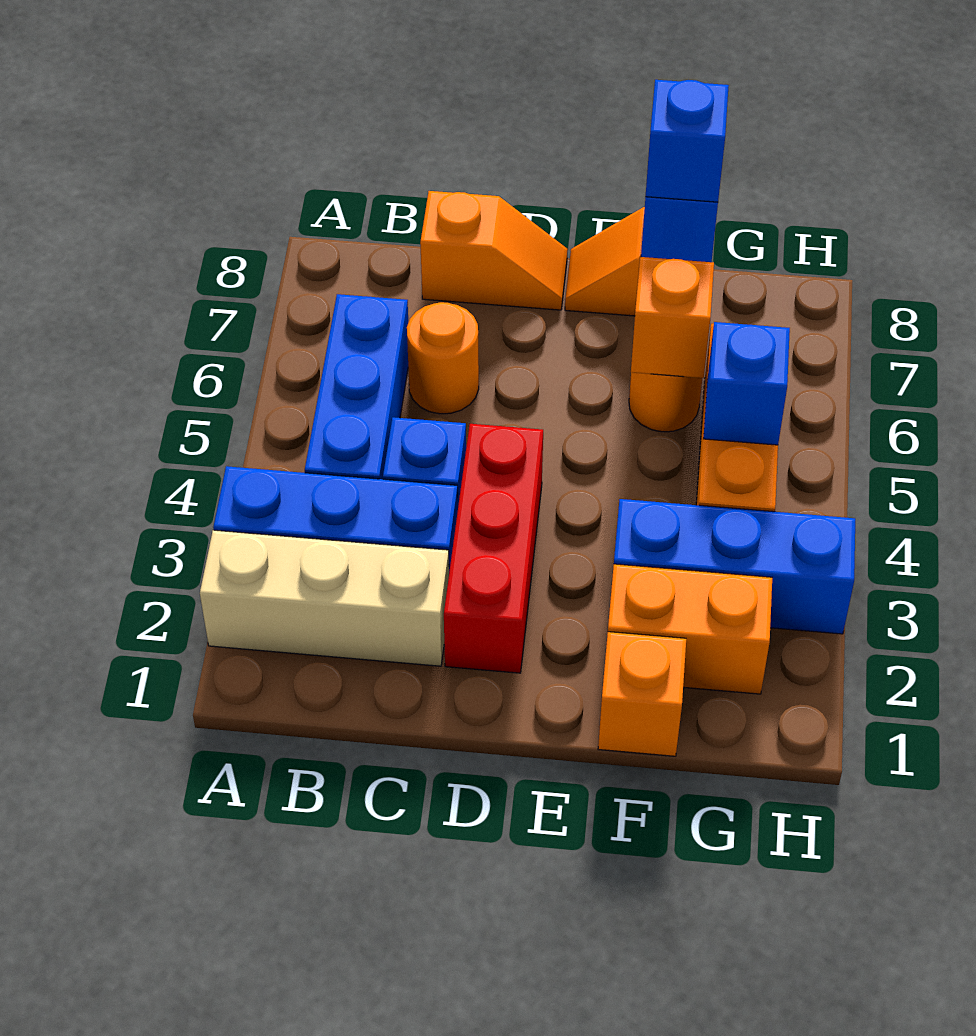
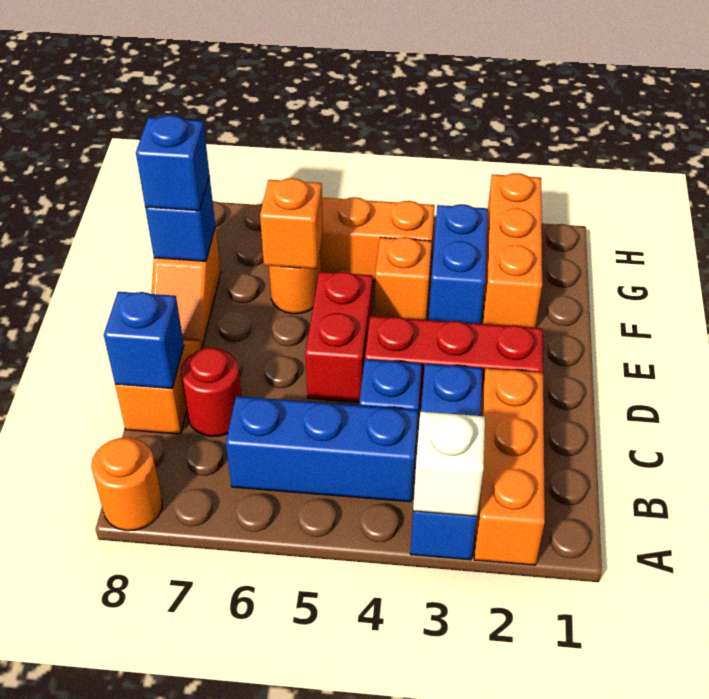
tan 1x3 brick [200,530,449,666] -> orange 1x3 brick [474,368,545,565]
none -> white 1x1 brick [413,411,485,516]
orange 1x1 round brick [407,302,479,414] -> orange 1x1 round brick moved to [91,438,162,531]
none -> red 1x1 round brick [181,347,242,437]
none -> red 1x2 brick [305,272,372,402]
orange 1x1 brick [598,632,686,756] -> orange 1x1 brick moved to [375,237,432,320]
orange 1x2 brick [608,564,772,694] -> orange 1x3 brick [483,173,542,328]
blue 1x3 brick [614,499,855,634] -> blue 1x2 brick [429,204,488,324]
blue 1x1 brick [703,322,790,445] -> blue 1x1 brick moved to [104,292,184,389]

